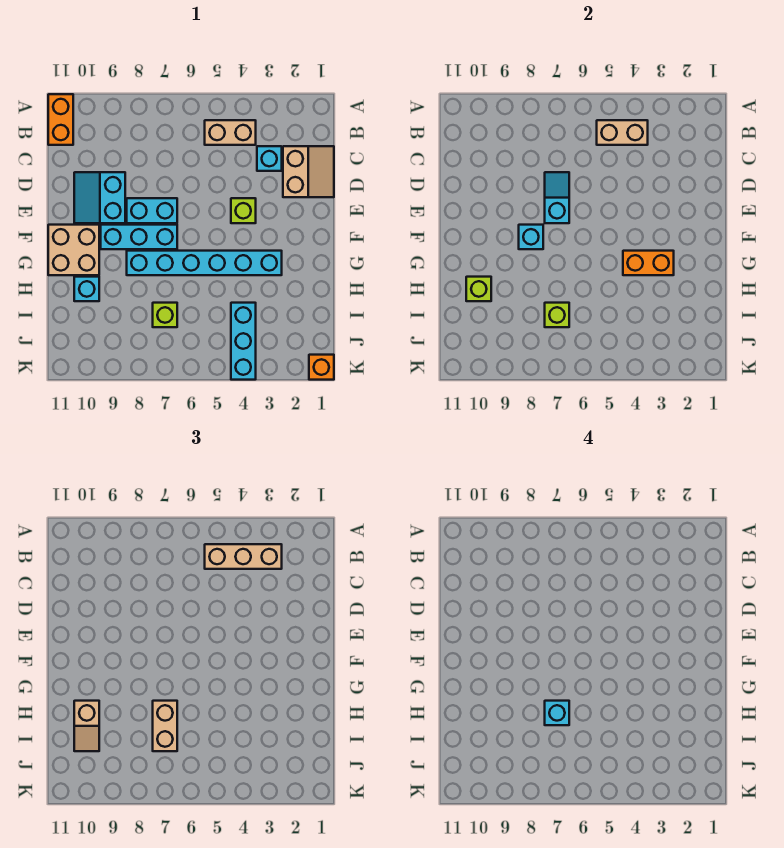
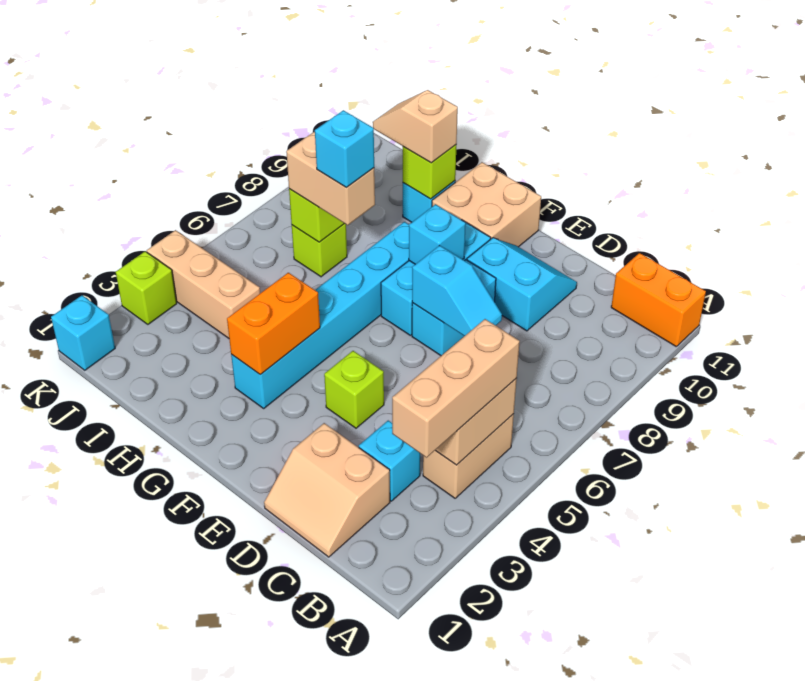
cyan 1x3 brick [231,303,256,380] -> tan 1x3 brick [147,230,260,338]
orange 1x1 brick [309,355,334,380] -> cyan 1x1 brick [51,295,115,370]
none -> lime 1x1 brick [116,251,177,324]

